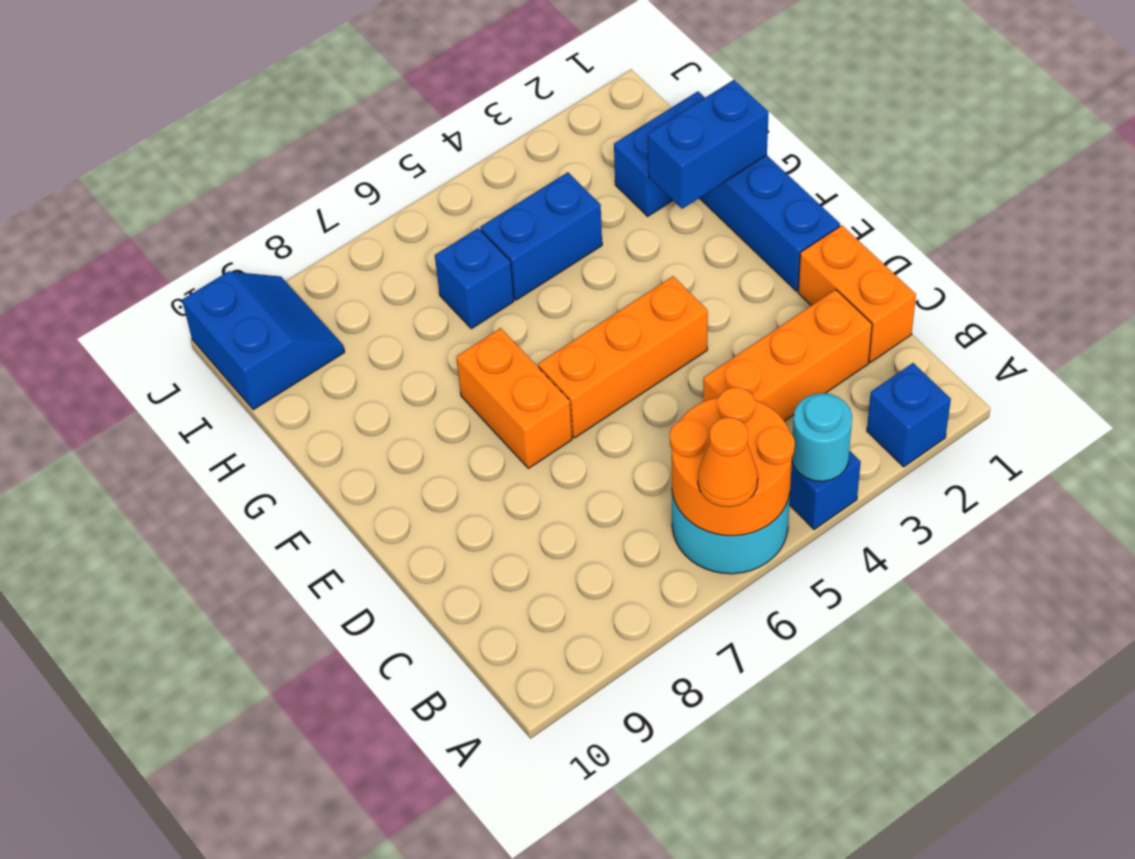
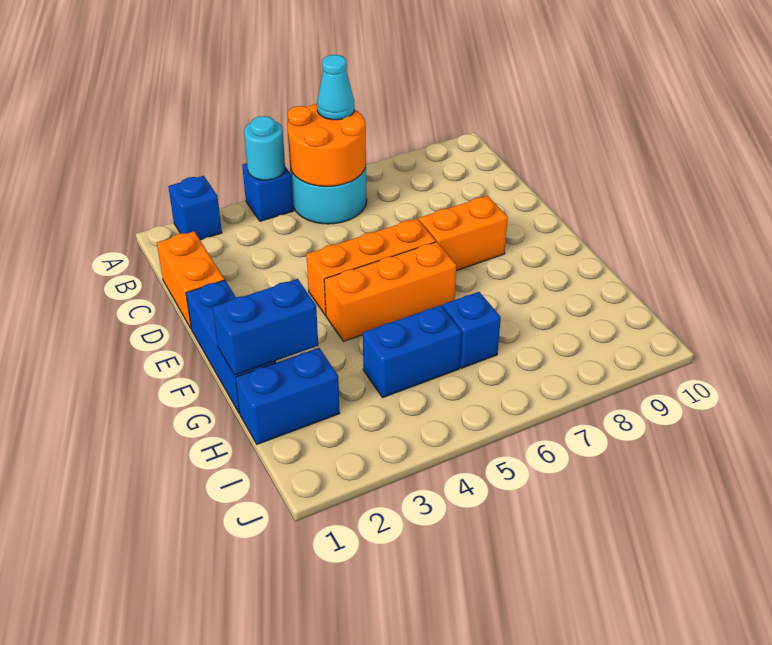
orange 1x1 cone [698,417,758,507] -> cyan 1x1 cone [317,55,355,120]
orange 1x3 brick [703,290,872,421] -> orange 1x3 brick moved to [324,242,456,341]
orange 1x2 brick [456,328,572,468] -> orange 1x2 brick turned to [419,196,508,271]
blue 2x2 slope [182,271,345,410] -> none

